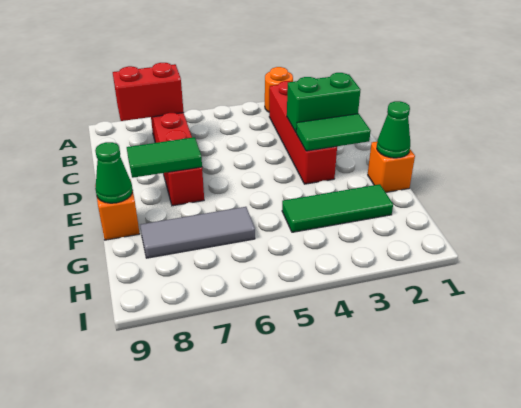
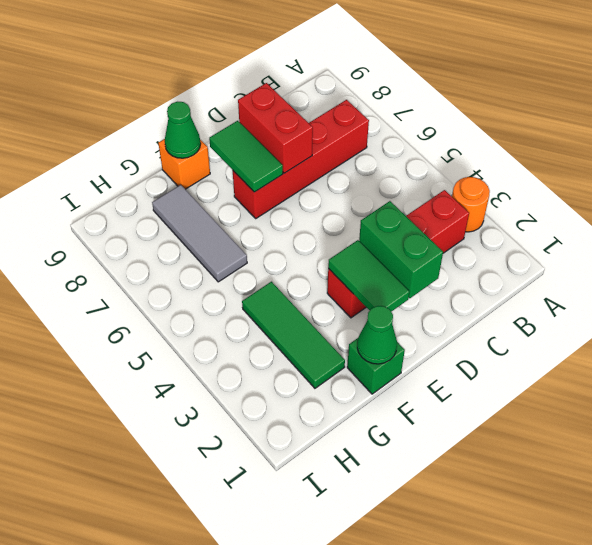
red 1x2 brick [113,63,184,121] -> red 1x2 brick moved to [238,83,313,173]
orange 1x1 brick [368,142,415,192] -> green 1x1 brick [347,338,405,394]

